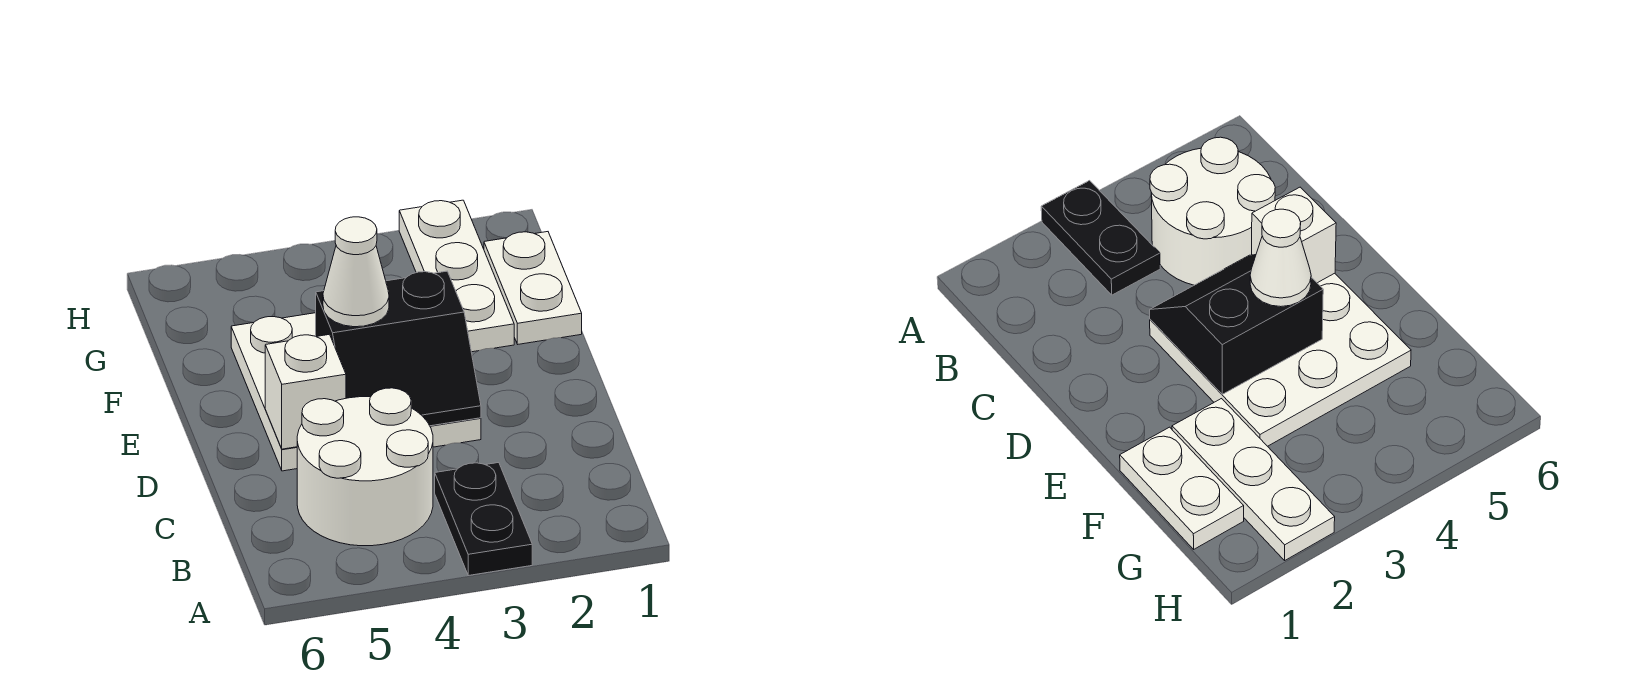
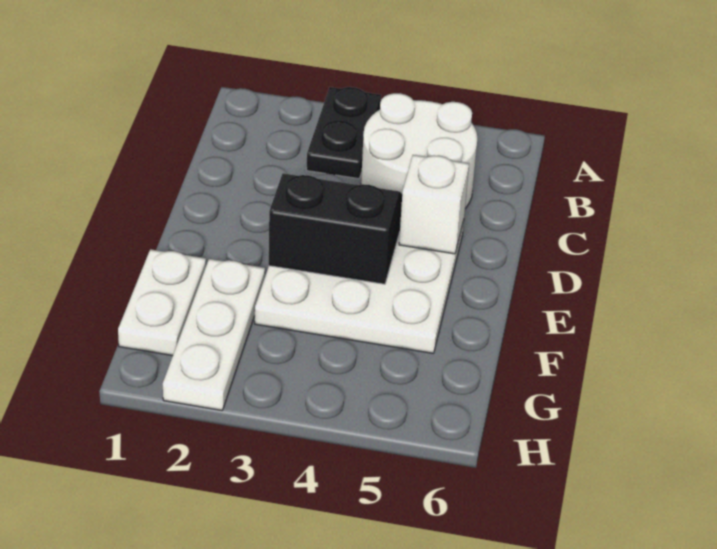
white 1x1 cone [323,217,389,327] -> none

